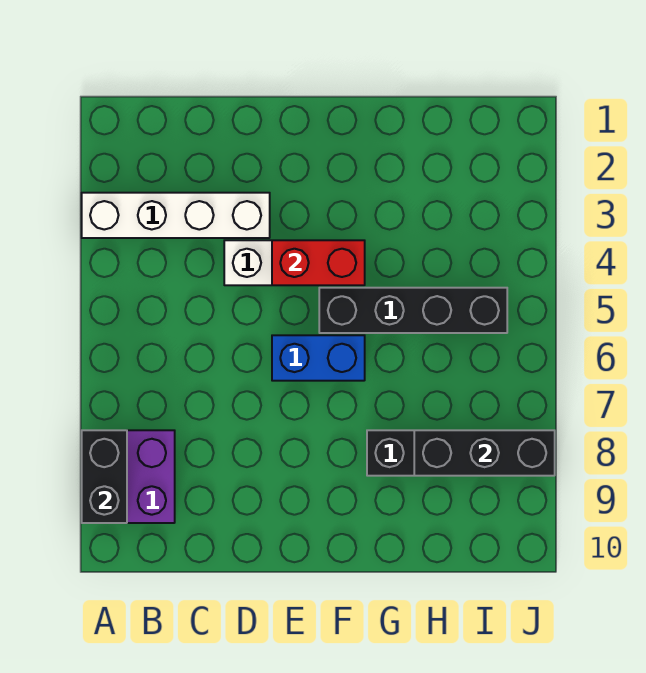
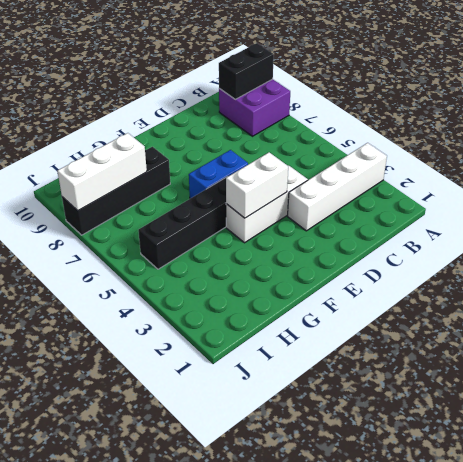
black 1x2 brick [82,430,127,523] -> black 1x2 brick turned to [219,43,274,99]
red 1x2 brick [272,240,365,285] -> white 1x2 brick [226,152,288,218]
black 1x3 brick [414,430,555,476] -> white 1x3 brick [57,133,147,211]

